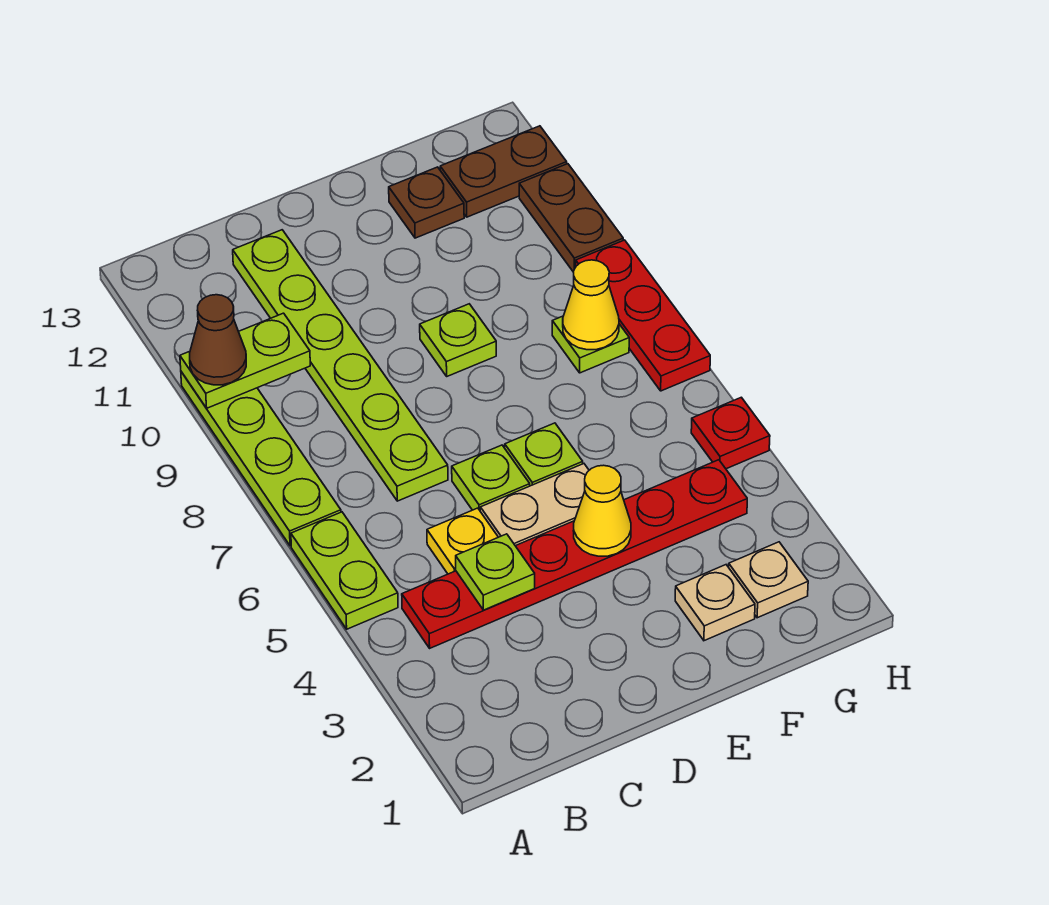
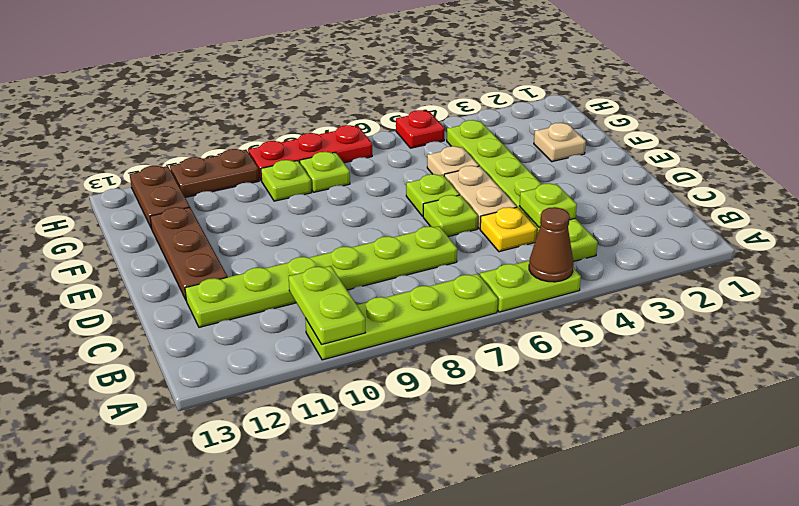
brown 1x1 cone [190,295,246,385] -> brown 1x1 cone moved to [529,207,573,282]
red 1x6 plate [402,460,747,648] -> lime 1x6 plate [447,120,598,262]
yellow 1x1 cone [573,465,631,556] -> none
lime 1x1 plate [420,304,496,376] -> lime 1x1 plate moved to [261,160,312,201]
brown 1x1 plate [389,167,464,238] -> brown 1x3 plate [150,207,227,300]
tan 1x1 plate [729,542,808,618] -> tan 1x1 plate moved to [427,146,479,176]
yellow 1x1 cone [563,260,619,350] -> none

